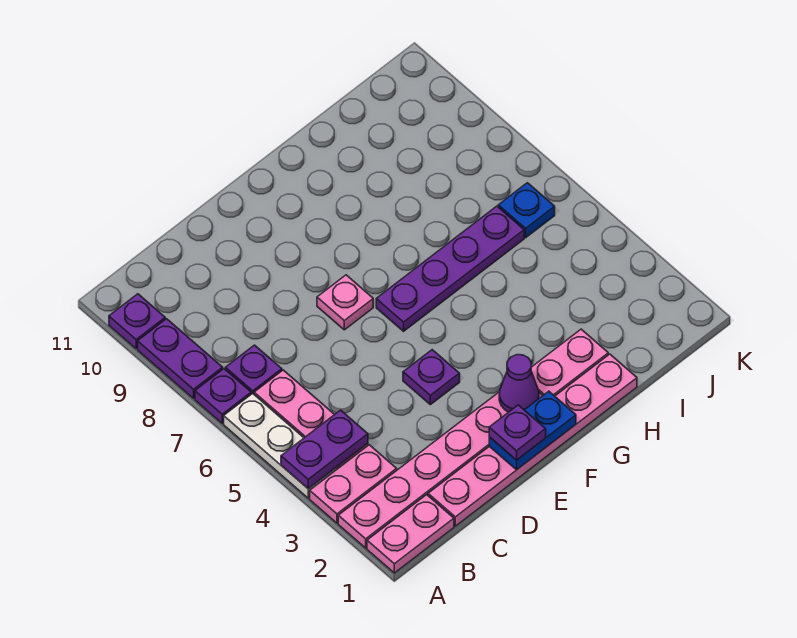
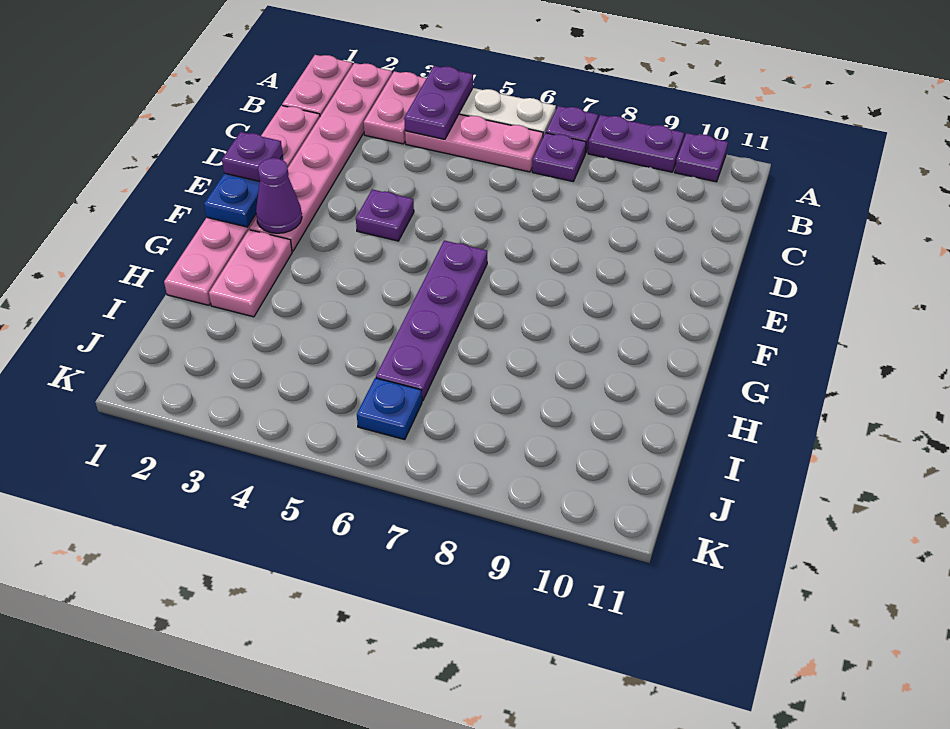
pink 1x1 plate [317,275,373,330] -> none

